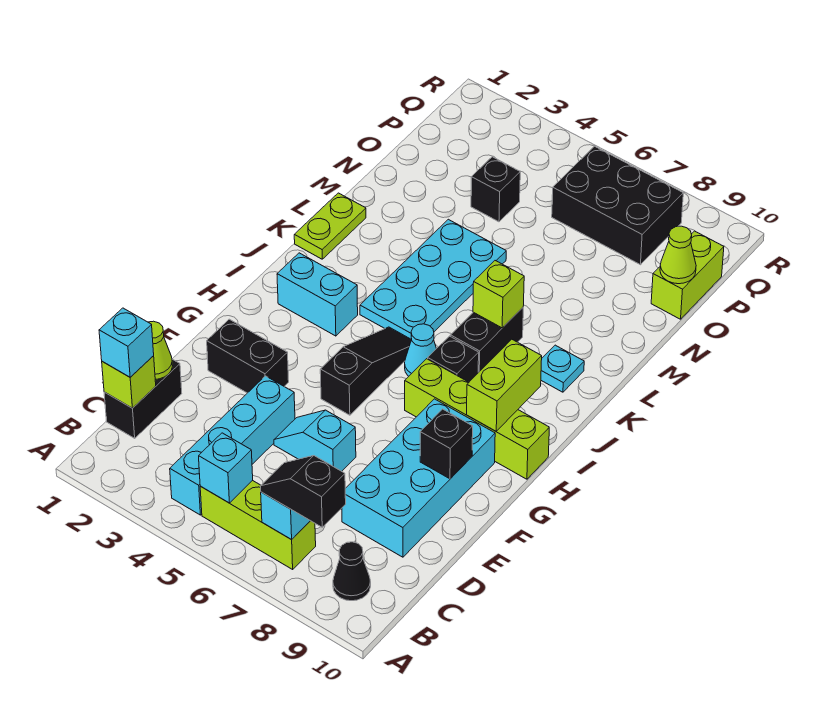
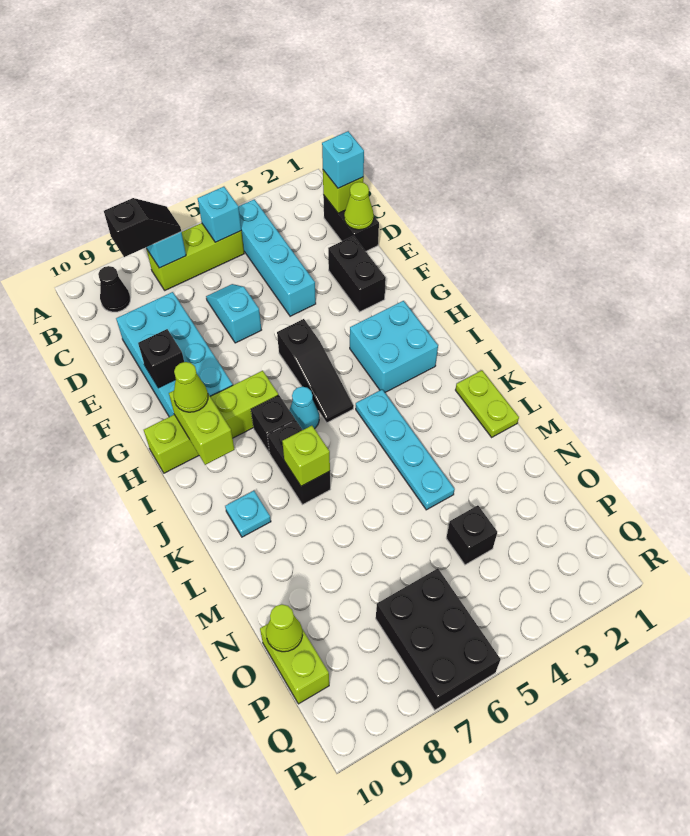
cyan 1x2 slope [274,410,356,471] -> cyan 1x2 slope turned to [206,284,261,343]
black 1x2 brick [207,319,289,393] -> black 1x2 brick turned to [328,236,386,312]
none -> lime 1x1 cone [174,362,208,412]
cyan 1x2 brick [277,253,358,336] -> cyan 2x2 brick [350,301,438,392]
cyan 2x4 plate [360,219,506,340] -> cyan 1x4 plate [356,389,455,510]
black 2x3 brick [552,146,683,265] -> black 2x3 brick turned to [376,568,501,710]

